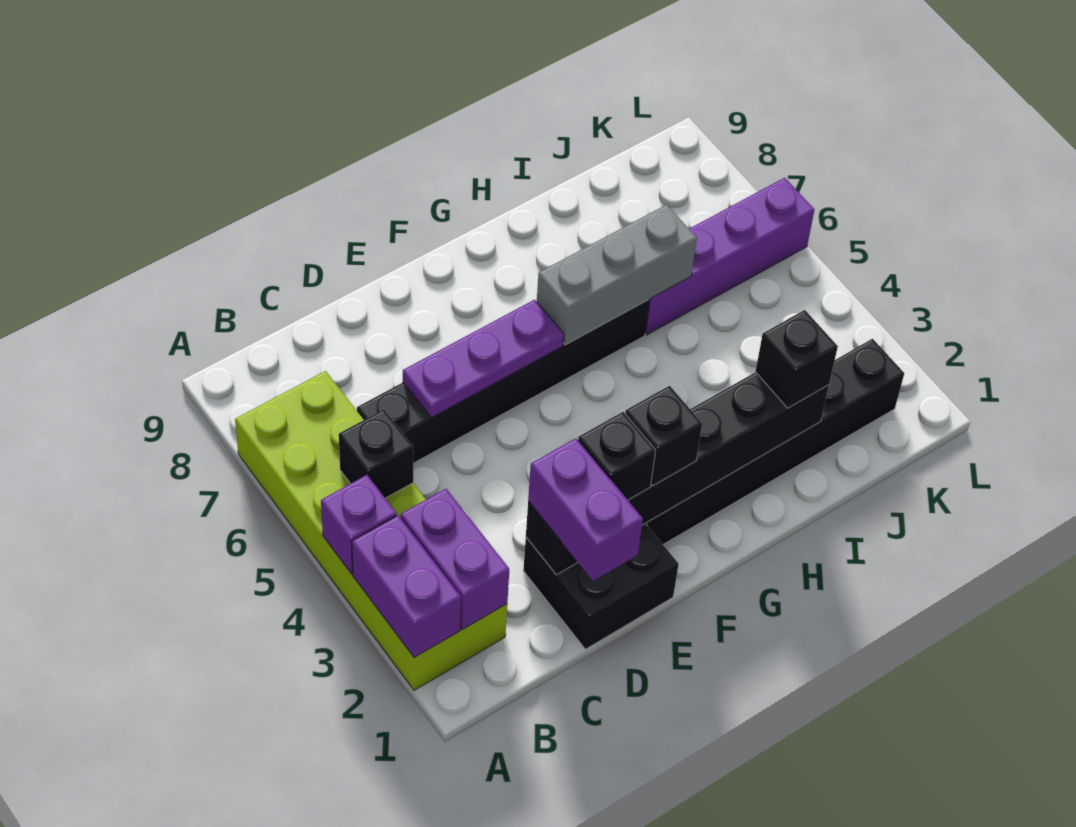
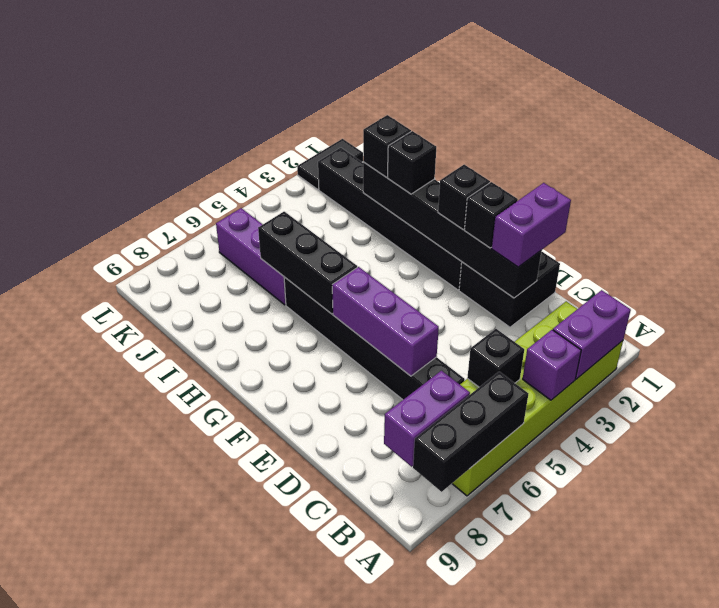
none -> black 1x3 brick [413,372,528,492]
purple 1x2 brick [401,489,509,630] -> purple 1x2 brick moved to [384,371,470,467]
purple 1x3 plate [403,300,564,418] -> purple 1x3 brick [332,267,439,376]
grey 1x3 brick [537,205,697,345] -> black 1x3 brick [258,212,357,314]
none -> black 1x1 brick [387,131,436,194]
purple 1x4 brick [645,178,814,335] -> purple 1x3 brick [216,208,286,305]
none -> black 1x2 tile [297,139,363,190]

